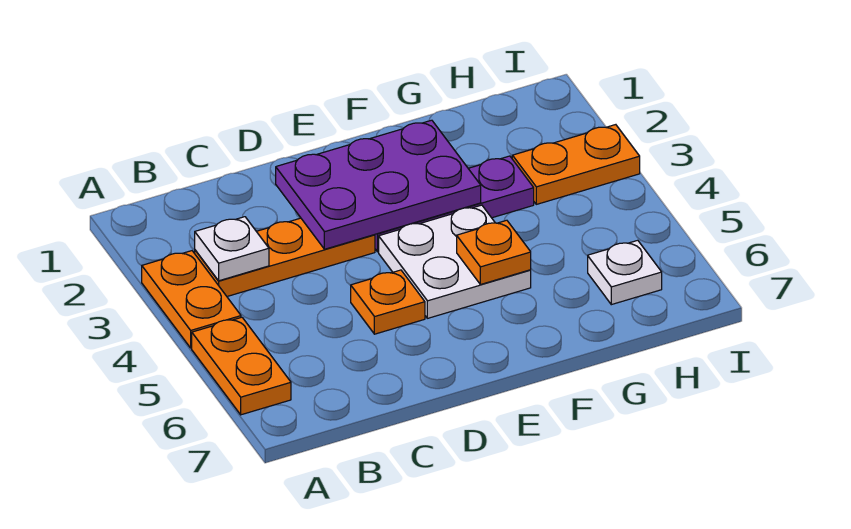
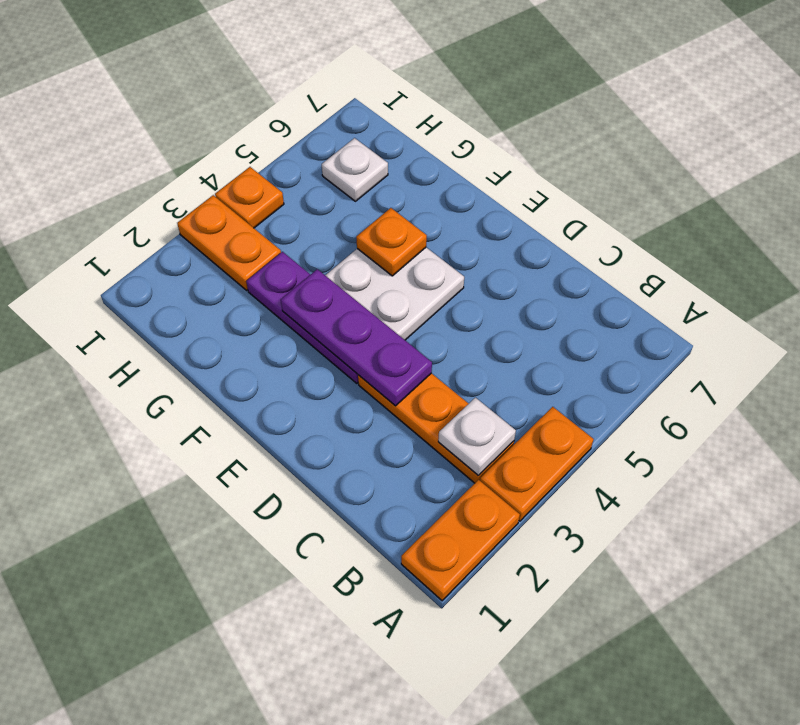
orange 1x2 plate [192,317,291,415] -> orange 1x2 plate moved to [401,480,520,601]
purple 2x3 plate [276,120,481,249] -> purple 1x3 plate [281,269,432,406]
orange 1x1 plate [351,270,425,334] -> orange 1x1 plate moved to [215,167,284,228]

